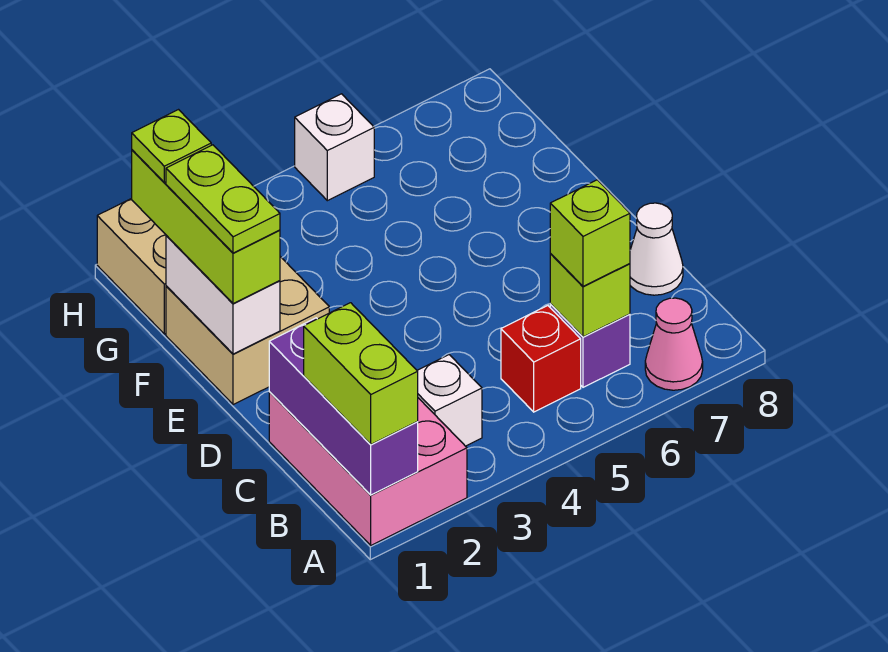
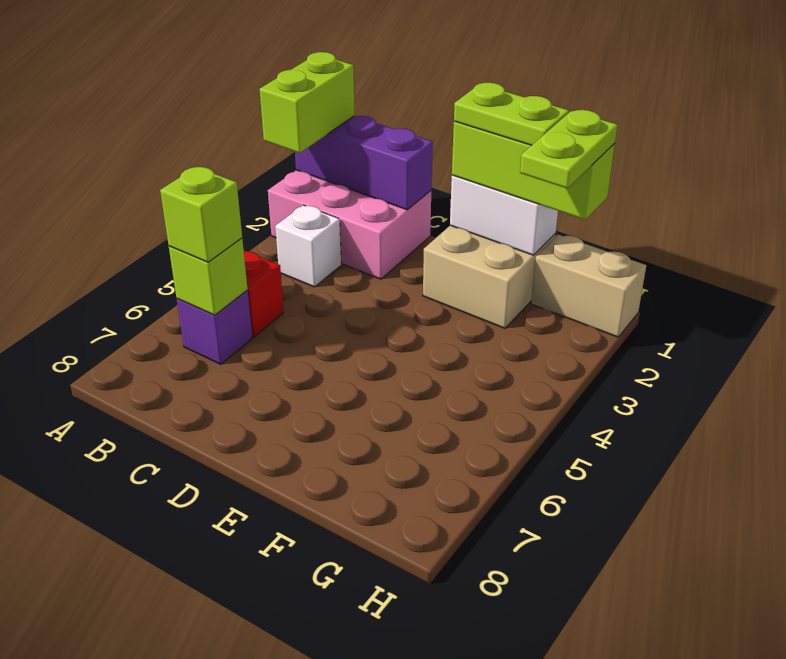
lime 1x2 brick [304,303,418,444] -> lime 1x2 brick turned to [260,52,355,153]
pink 1x1 cone [645,298,703,390] -> none
white 1x1 cone [630,203,683,295] -> none
lime 1x1 plate [132,110,211,182] -> lime 1x2 plate [520,110,617,189]
white 1x1 brick [295,94,374,201] -> none

